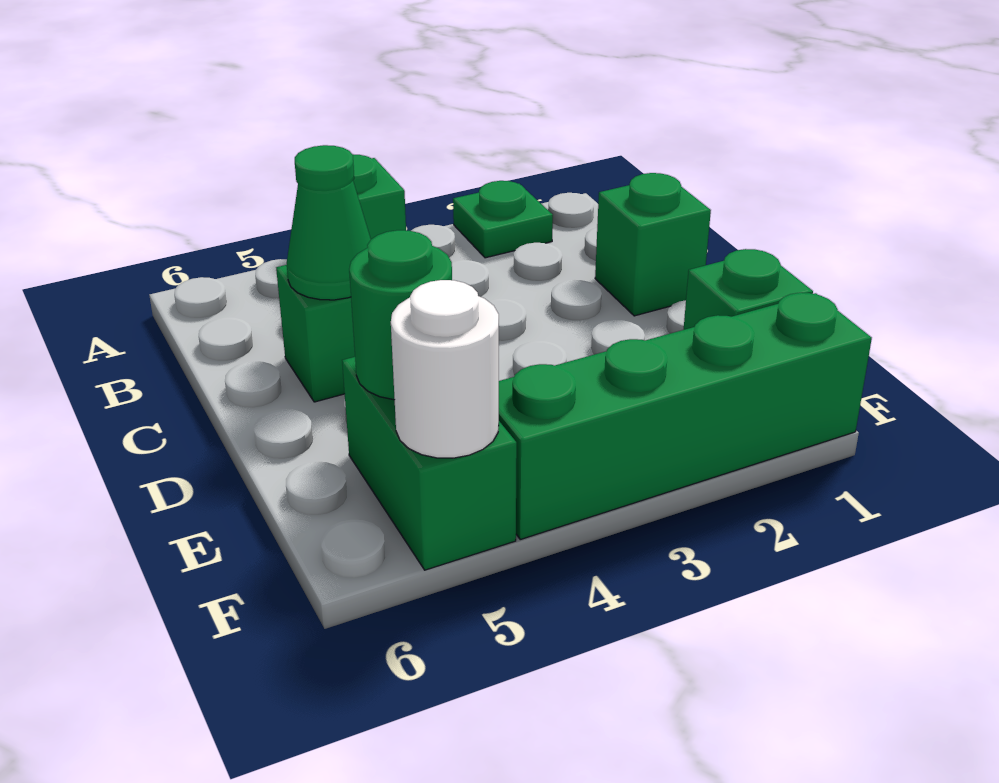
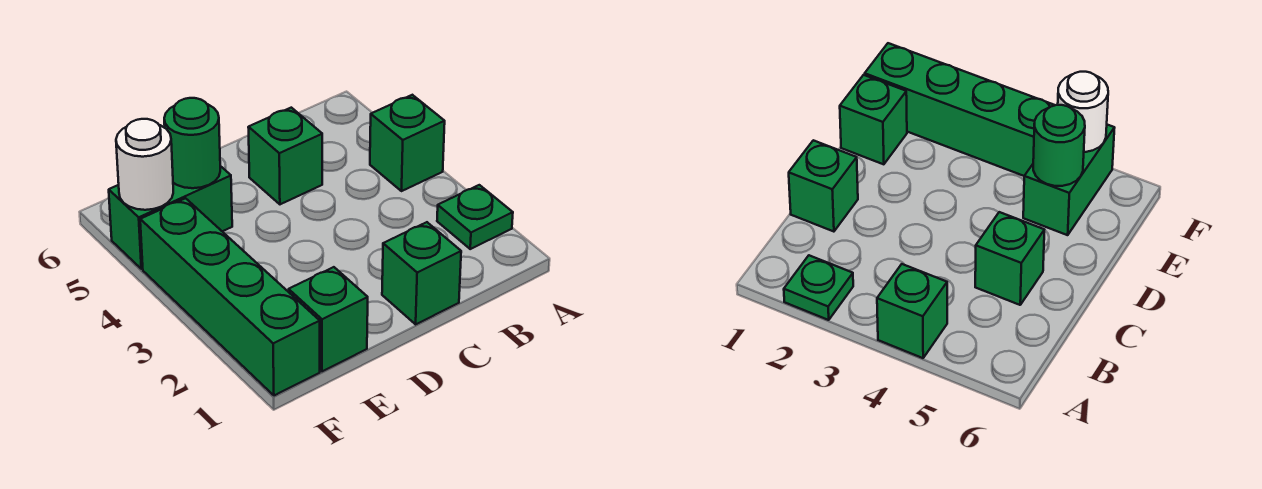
green 1x1 cone [287,145,371,300] -> none

